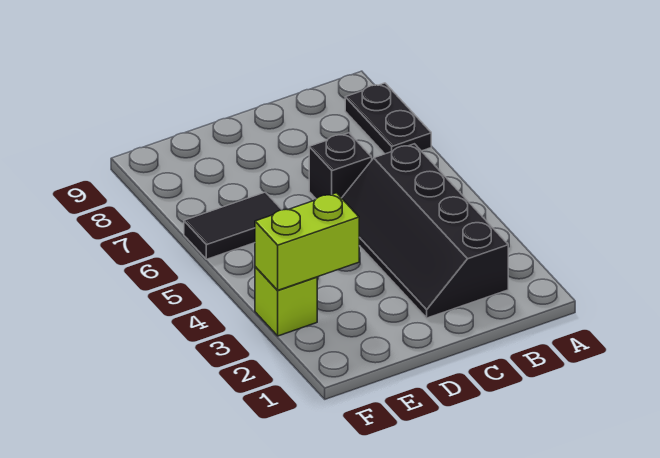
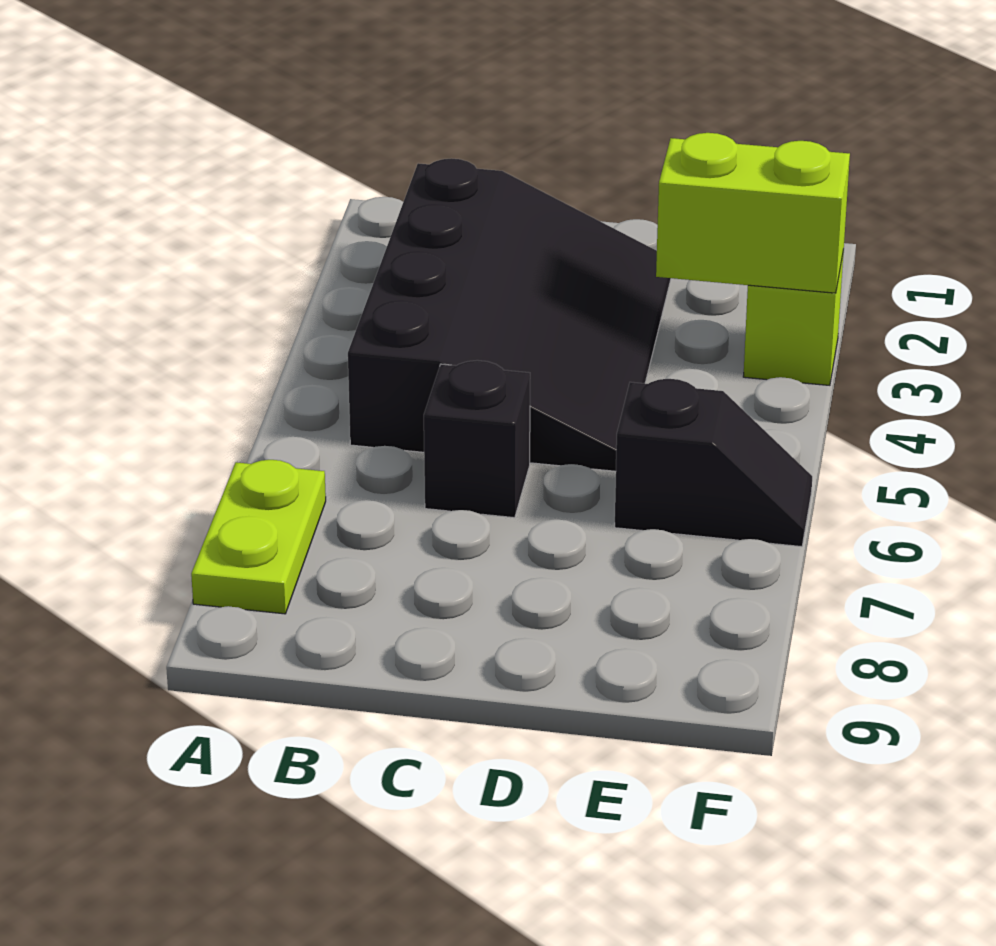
black 1x2 plate [345,83,431,154] -> lime 1x2 plate [191,460,326,614]
black 2x4 slope [342,144,508,318] -> black 3x4 slope [348,158,671,471]
black 1x2 tile [184,192,282,259] -> black 1x2 slope [615,379,812,547]

